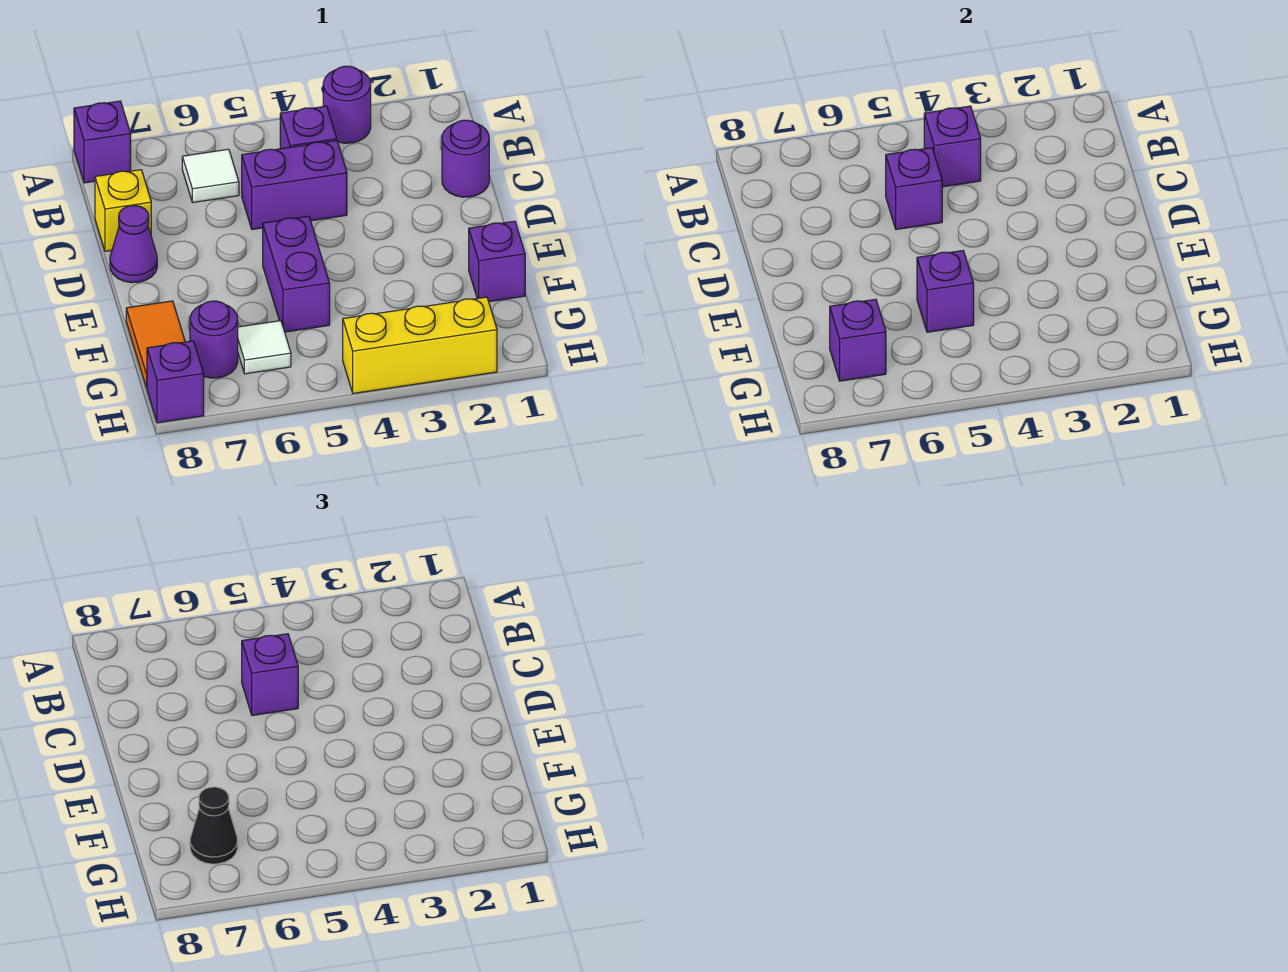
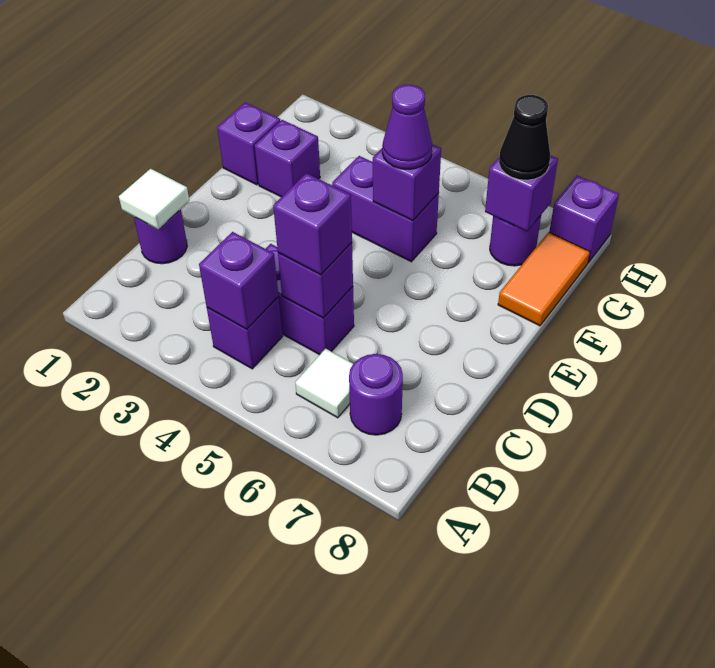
purple 1x1 round brick [323,66,371,143] -> purple 1x1 round brick moved to [349,354,403,435]
purple 1x1 brick [74,101,131,183] -> purple 1x1 brick moved to [255,120,320,197]
yellow 1x1 brick [95,170,151,251] -> none
purple 1x1 cone [110,206,157,283] -> purple 1x1 cone moved to [382,85,432,169]
purple 1x2 brick [263,216,330,332] -> purple 1x2 brick turned to [332,156,439,262]
white 1x1 tile [238,321,291,374] -> white 1x1 tile moved to [119,169,189,229]
yellow 1x3 brick [343,297,497,394] -> none

